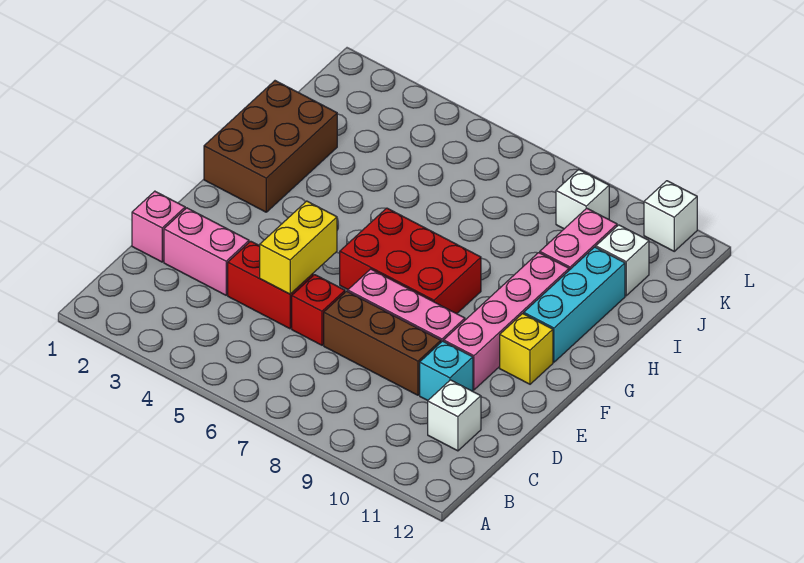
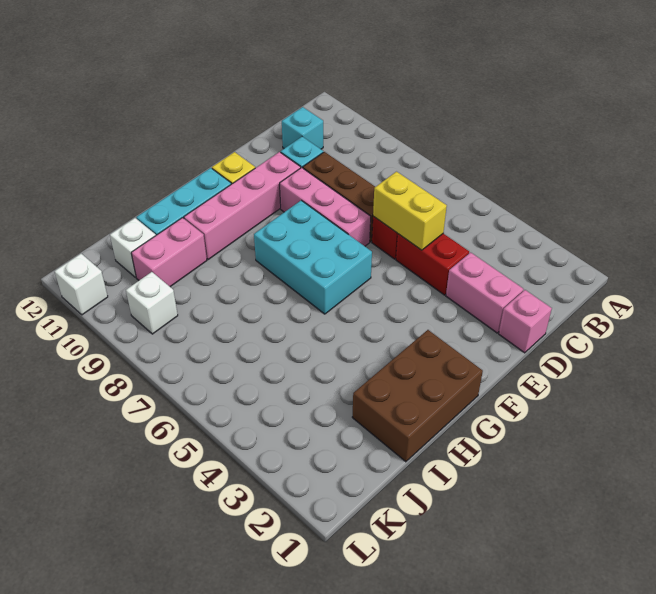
white 1x1 brick [428,380,481,451] -> cyan 1x1 brick [282,107,323,149]
yellow 1x2 brick [260,201,337,294] -> yellow 1x2 brick turned to [373,172,447,250]
red 2x3 brick [340,208,481,314] -> cyan 2x3 brick [254,200,372,314]

